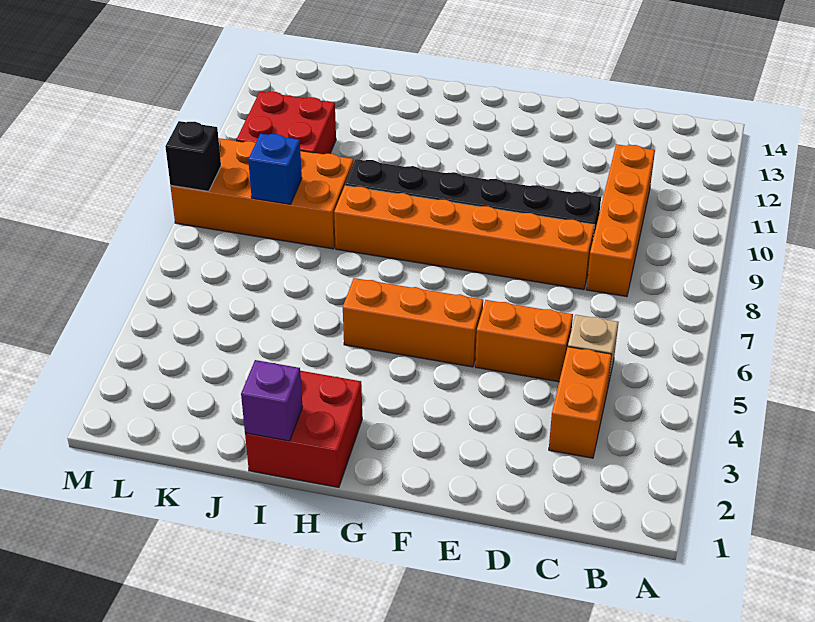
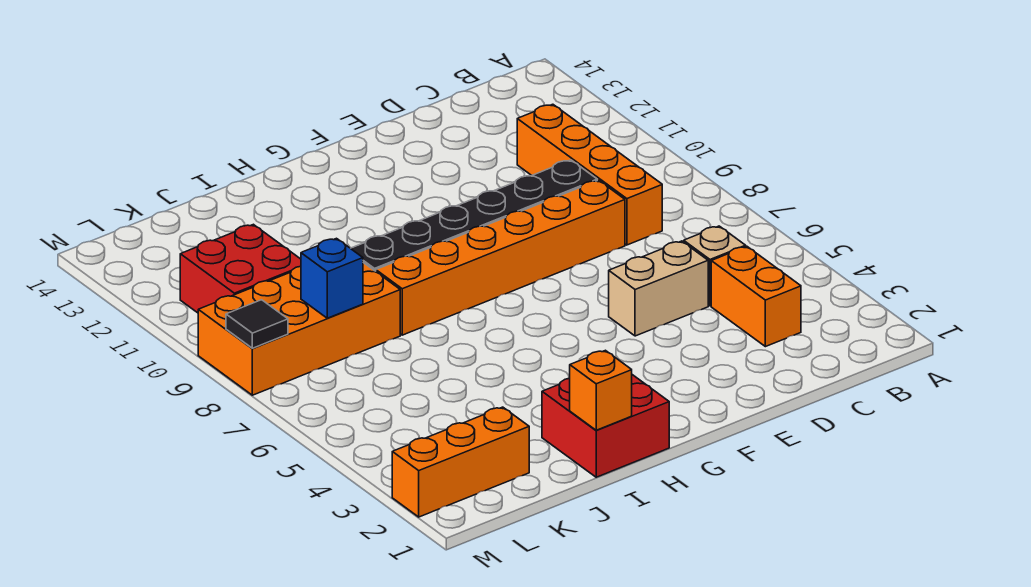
orange 1x2 brick [475,300,573,382] -> tan 1x2 brick [609,241,708,336]
orange 1x3 brick [343,278,483,367] -> orange 1x3 brick moved to [392,407,529,517]
purple 1x1 brick [241,360,303,441] -> orange 1x1 brick [570,350,632,430]
black 1x1 brick [165,121,221,191] -> black 1x1 tile [226,300,288,348]

